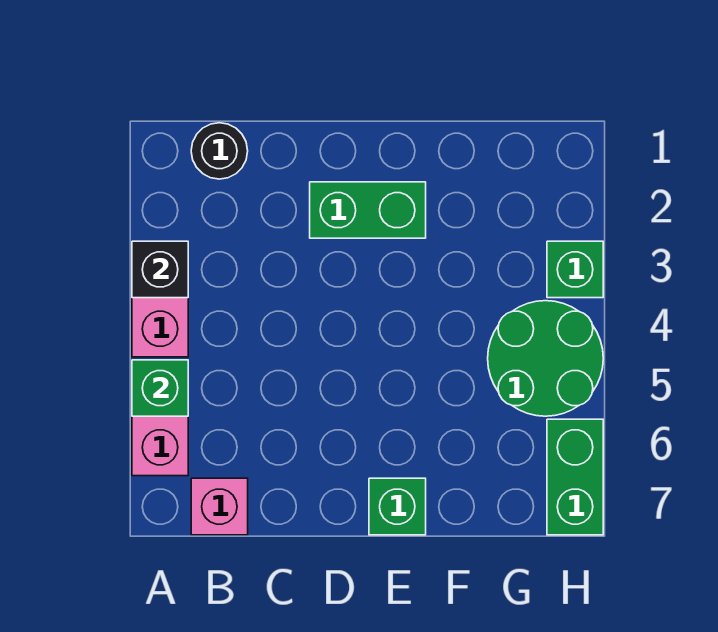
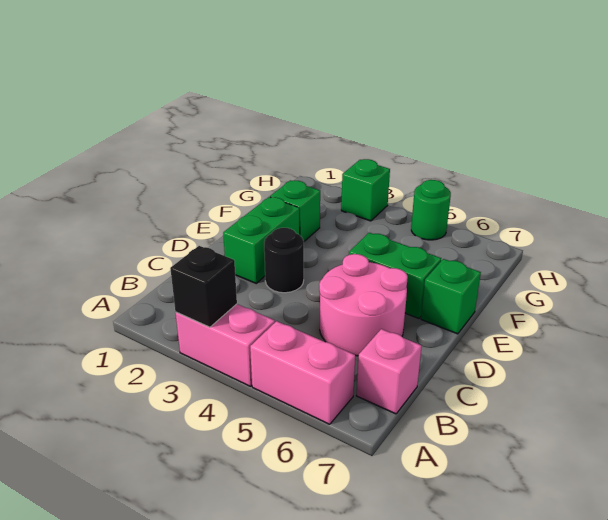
green 1x1 brick [132,360,188,416] -> green 1x1 brick moved to [270,180,320,241]
black 1x1 round brick [191,123,248,179] -> black 1x1 round brick moved to [264,228,304,293]
none -> pink 2x2 round brick [319,254,408,356]
green 2x2 round brick [488,301,603,416] -> green 1x1 round brick [411,180,451,240]
green 1x2 brick [547,419,603,535] -> green 1x2 brick moved to [349,233,441,319]

